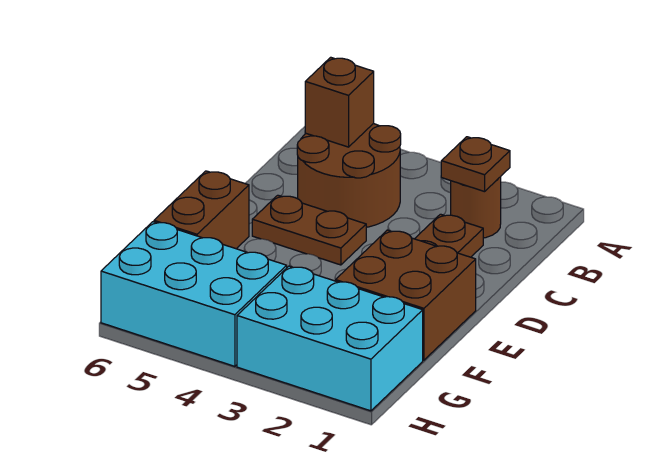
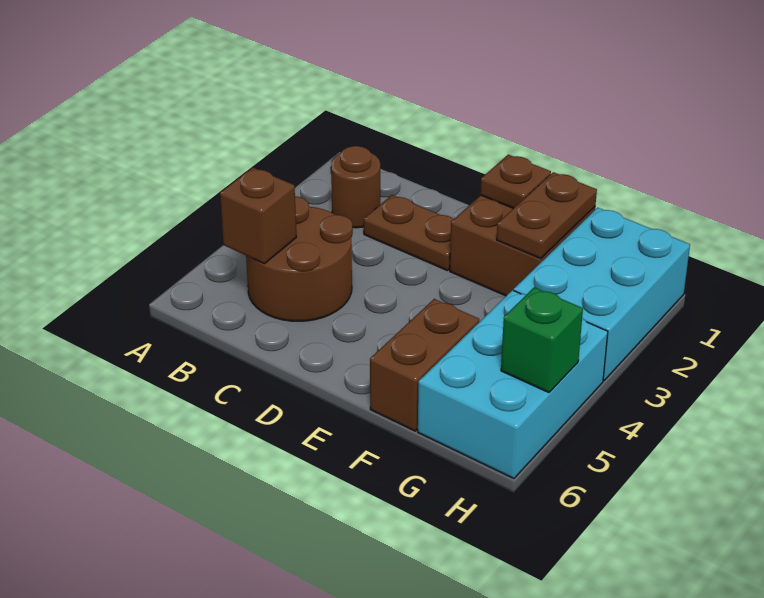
brown 1x1 plate [441,137,510,192] -> brown 1x1 plate moved to [480,154,551,208]
brown 1x2 plate [252,195,366,265] -> brown 1x2 plate moved to [497,172,597,259]
brown 1x2 brick [154,171,249,249] -> brown 1x2 brick turned to [370,299,479,431]
none -> green 1x1 brick [501,287,583,392]

